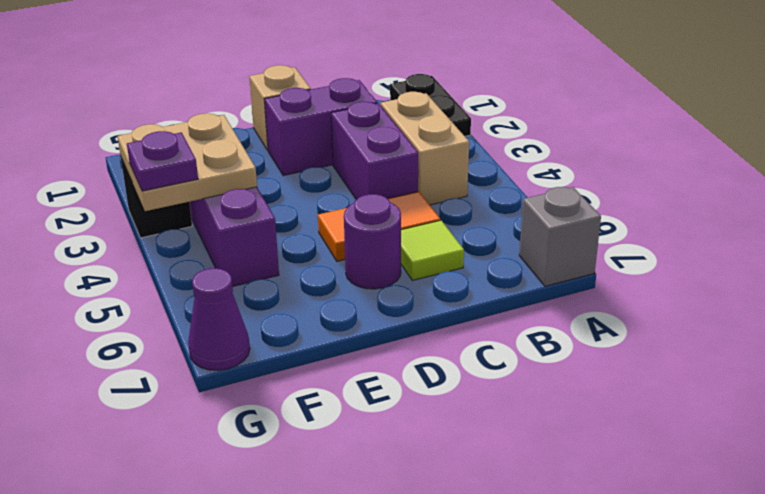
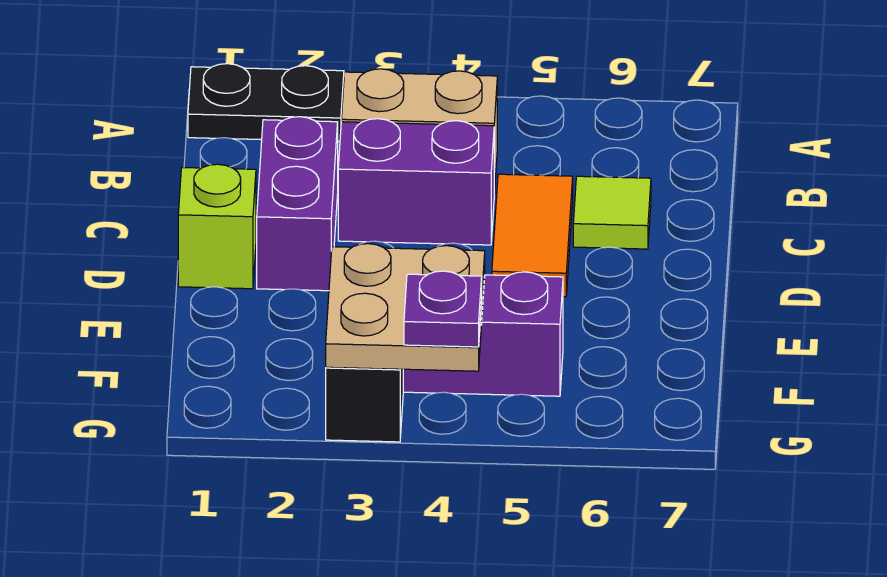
grey 1x1 brick [519,187,601,286] -> none
tan 1x1 brick [249,65,311,150] -> lime 1x1 brick [178,164,256,289]
purple 1x1 round brick [344,194,401,289] -> none
purple 1x1 cone [188,268,250,370] -> none

